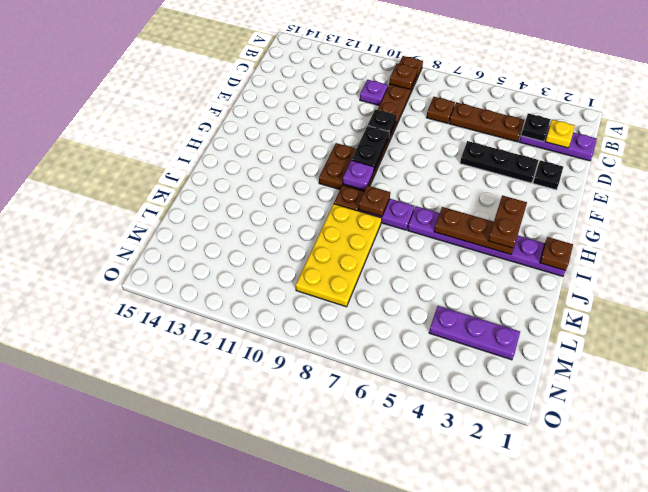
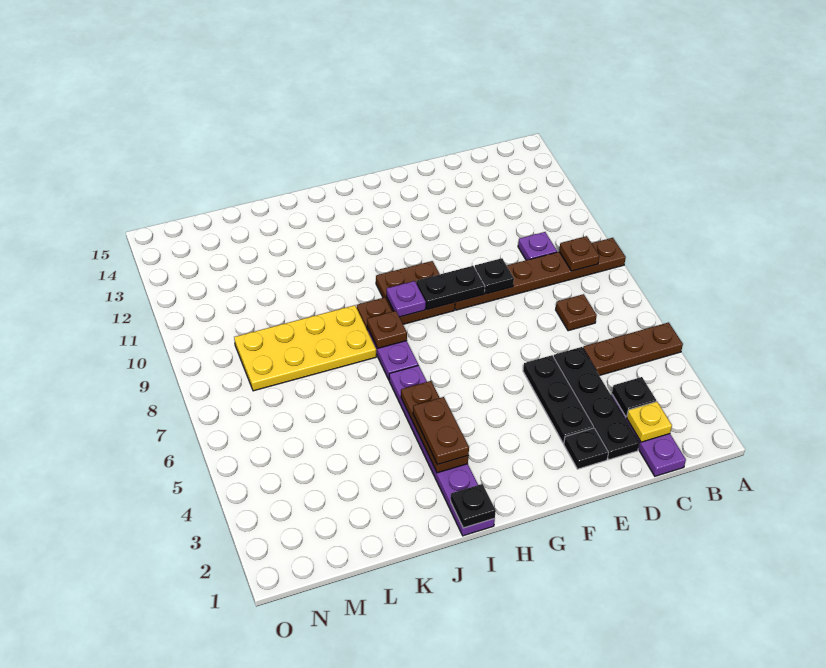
brown 1x3 plate [449,102,524,142] -> brown 1x3 plate turned to [583,322,683,376]
none -> black 1x4 plate [554,347,639,460]
brown 1x2 plate [488,195,527,248] -> brown 1x2 plate turned to [413,397,469,465]
brown 1x1 plate [540,237,573,271] -> black 1x1 plate [451,484,496,528]
purple 1x3 plate [429,306,520,360] -> none

